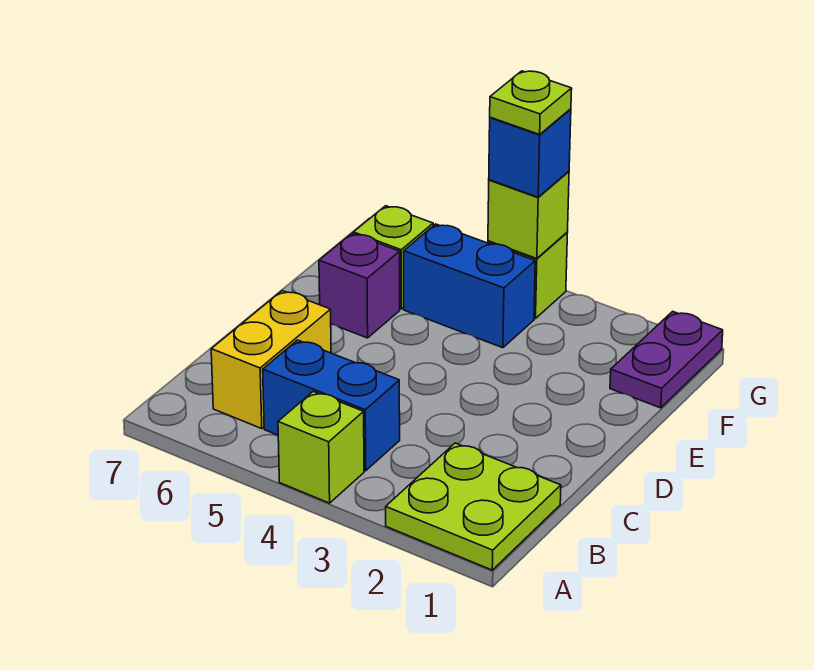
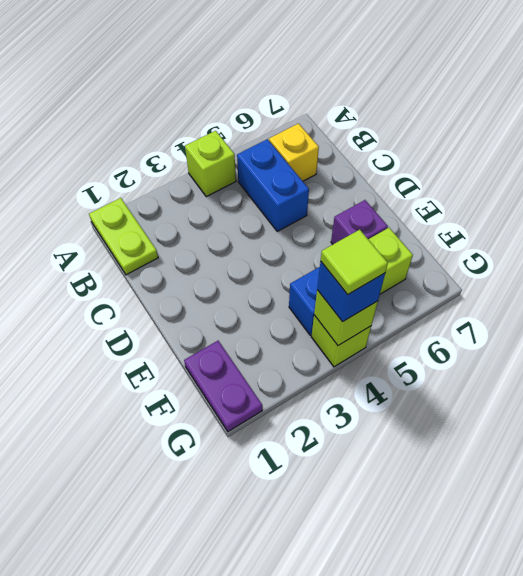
lime 2x2 plate [386,443,561,570] -> lime 1x2 plate [89,198,158,275]
blue 1x2 brick [263,340,400,471] -> blue 1x2 brick turned to [237,139,309,231]
yellow 1x2 brick [211,291,331,428] -> yellow 1x1 brick [269,124,319,181]
lime 1x1 plate [490,71,572,134] -> lime 1x1 tile [321,230,388,295]

